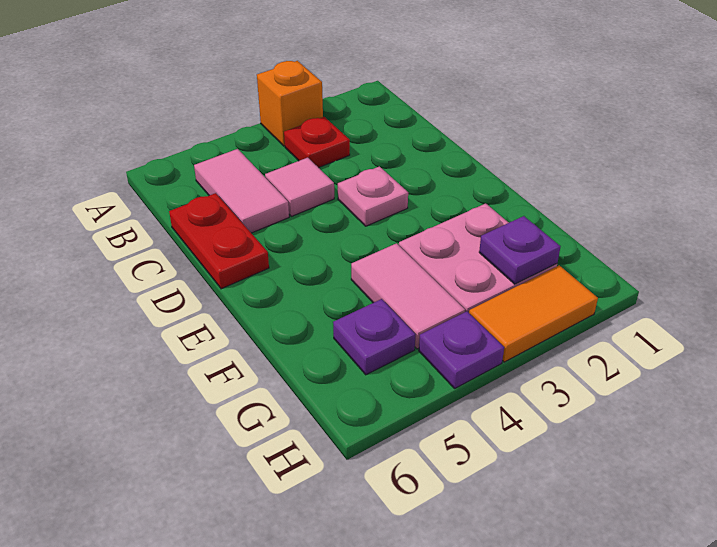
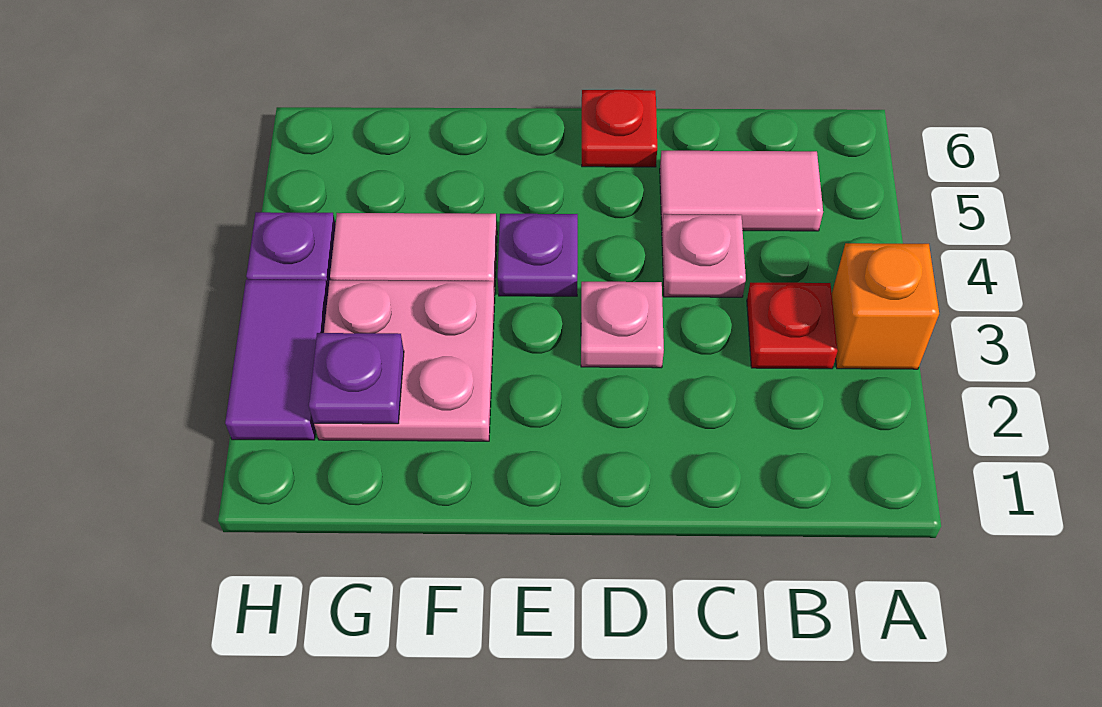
pink 1x1 tile [265,158,334,216] -> pink 1x1 plate [662,214,746,297]
red 1x2 plate [169,193,269,289] -> red 1x1 plate [582,90,657,167]
purple 1x1 plate [333,299,416,375] -> purple 1x1 plate moved to [498,214,578,296]
orange 1x2 tile [469,265,598,362] -> purple 1x2 tile [225,280,328,440]

